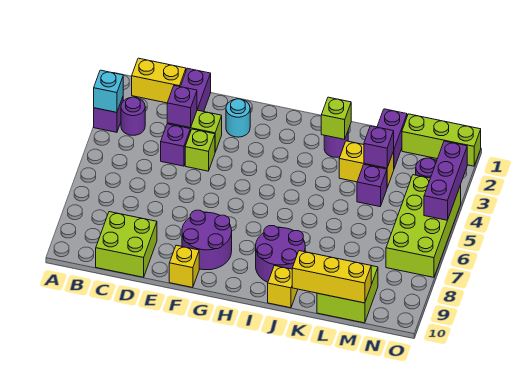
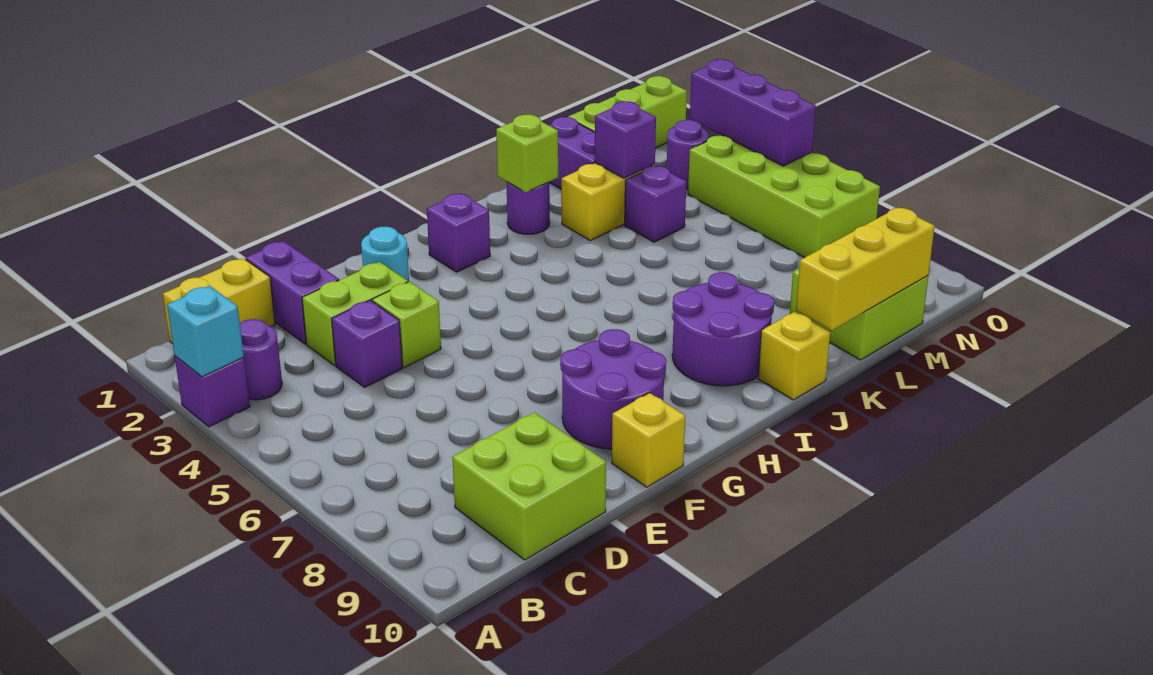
purple 1x1 brick [167,86,197,128] -> purple 1x1 brick moved to [427,193,490,272]

